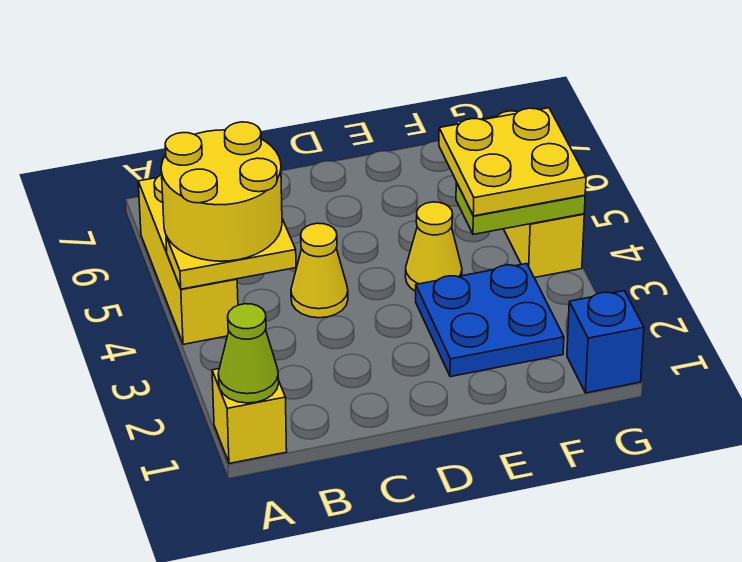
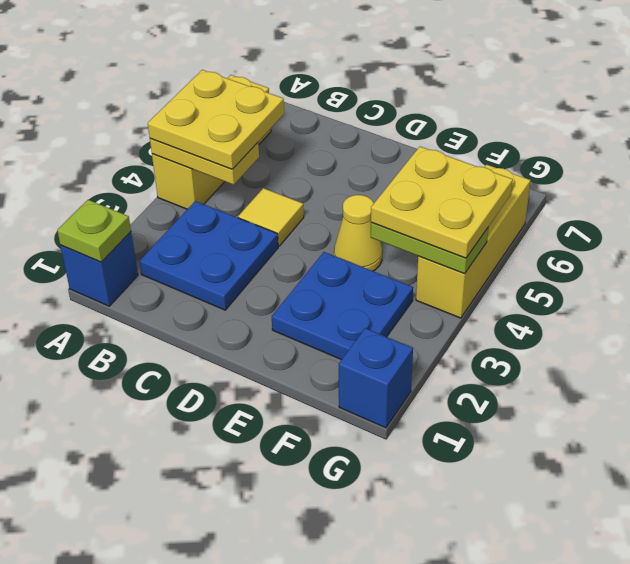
yellow 1x1 brick [212,369,287,464] -> blue 1x1 brick [60,232,138,306]
lime 1x1 cone [218,304,279,403] -> lime 1x1 plate [57,200,131,262]
yellow 2x2 round brick [161,122,282,261] -> yellow 2x2 plate [148,70,284,169]
none -> blue 2x2 plate [139,201,278,310]
yellow 1x1 cone [291,223,348,318] -> yellow 1x1 tile [238,188,304,246]

